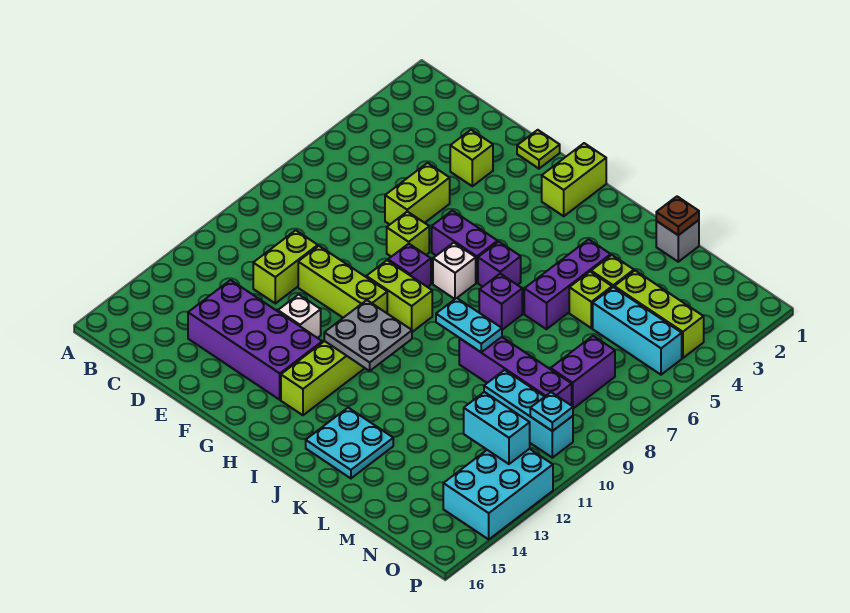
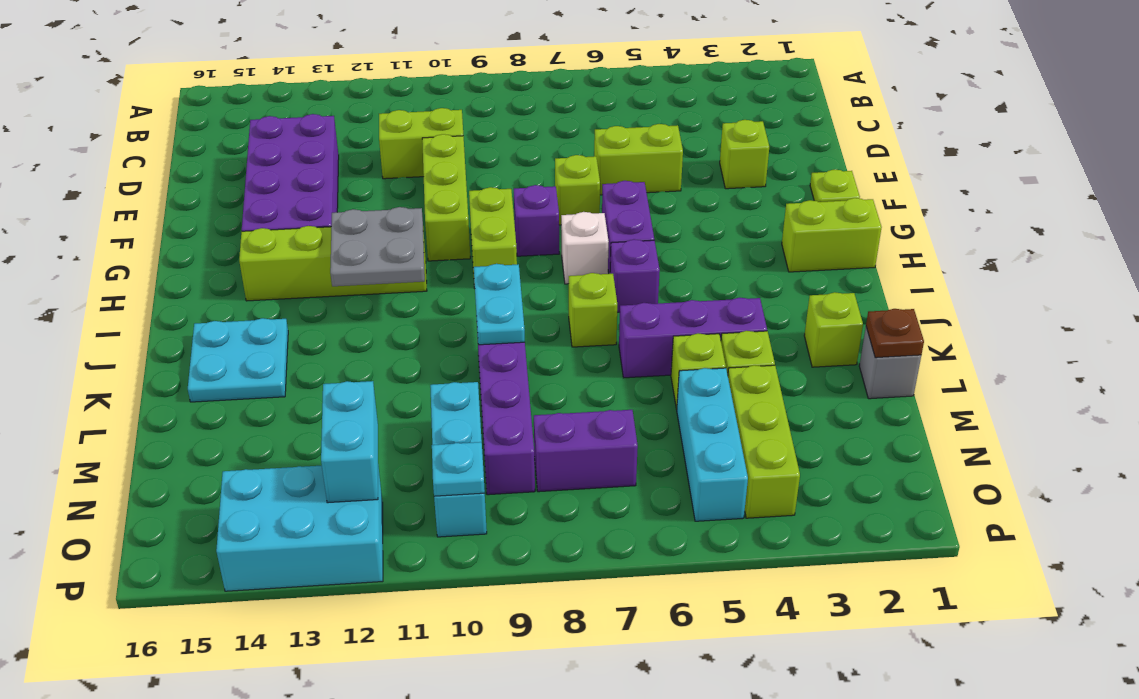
white 1x1 brick [278,294,321,338] -> none
purple 1x1 brick [479,274,522,330] -> lime 1x1 brick [569,273,617,347]
none -> lime 1x1 brick [804,292,863,367]

